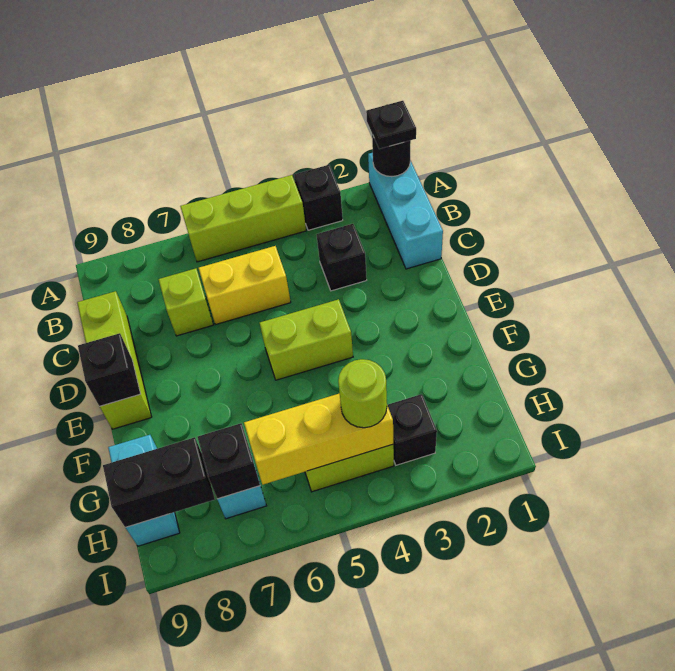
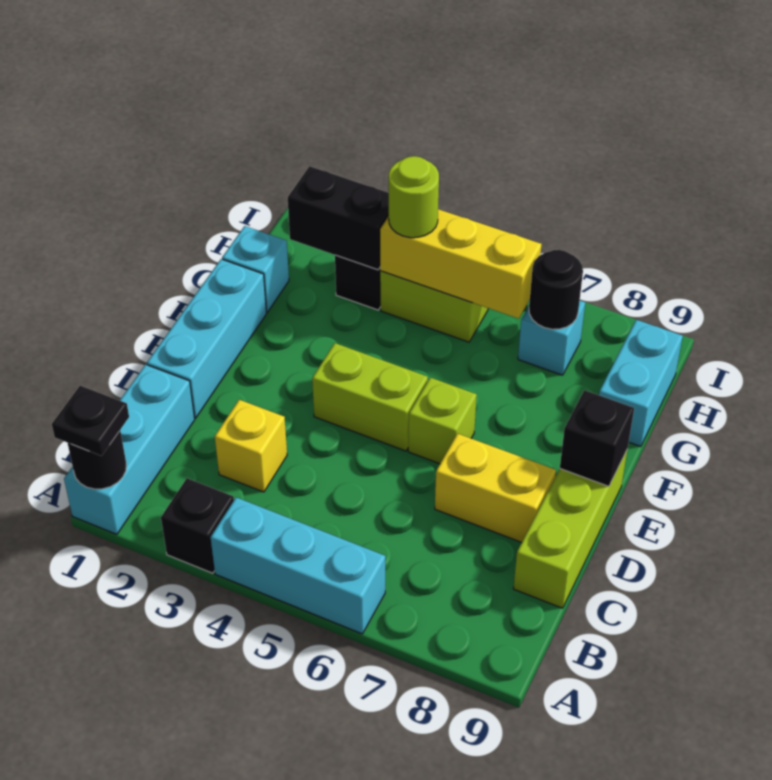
lime 1x3 brick [180,175,306,262] -> cyan 1x3 brick [210,497,385,634]
black 1x1 brick [316,224,367,291] -> yellow 1x1 brick [215,400,287,492]
yellow 1x2 brick [199,246,291,324] -> yellow 1x2 brick moved to [435,434,556,542]
lime 1x1 brick [158,268,213,336] -> lime 1x1 brick moved to [408,377,477,464]
none -> cyan 1x3 brick [147,259,267,418]
none -> cyan 1x1 brick [222,226,289,312]
black 1x1 brick [198,423,260,499] -> black 1x1 round brick [529,250,583,329]
black 1x2 brick [103,437,215,528] -> black 1x2 brick moved to [288,166,389,270]

